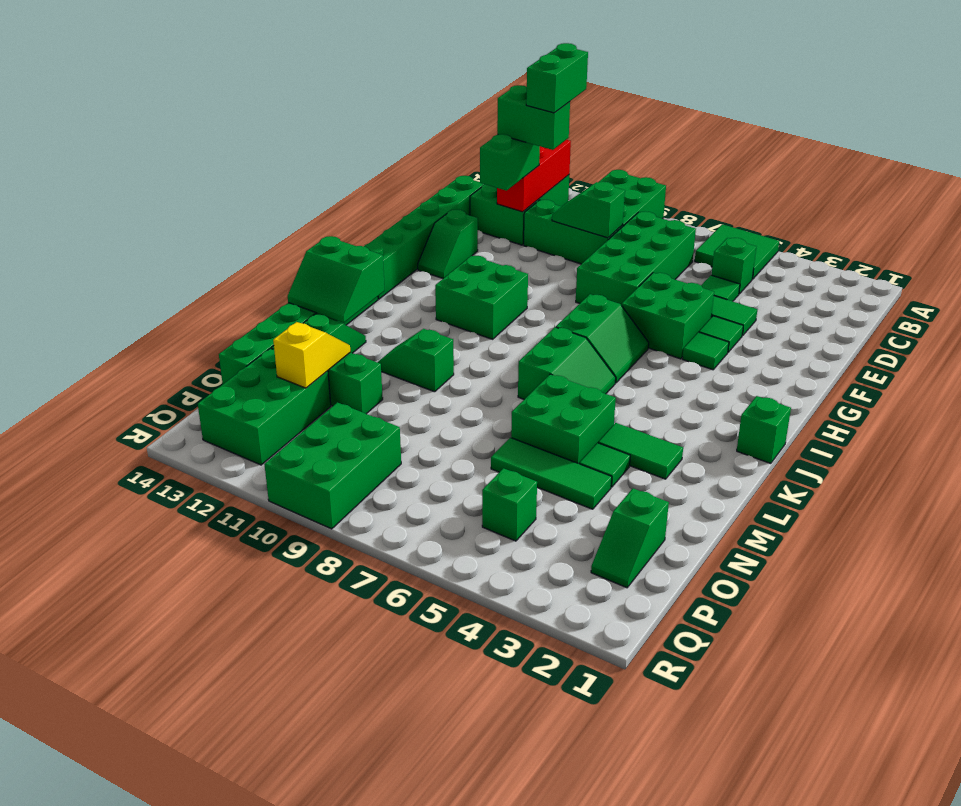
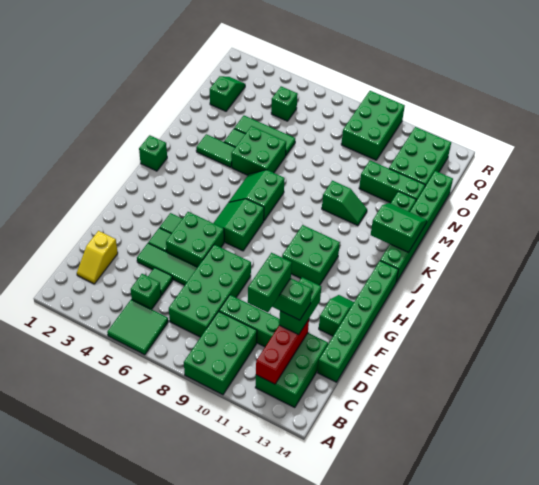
green 1x2 slope [552,182,625,238] -> none
yellow 1x2 slope [273,322,350,388] -> yellow 1x2 slope moved to [77,231,118,284]

